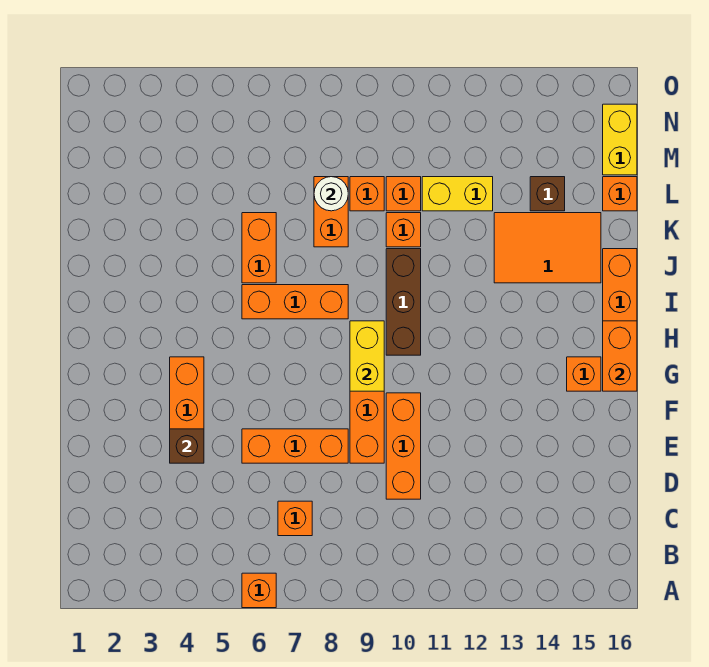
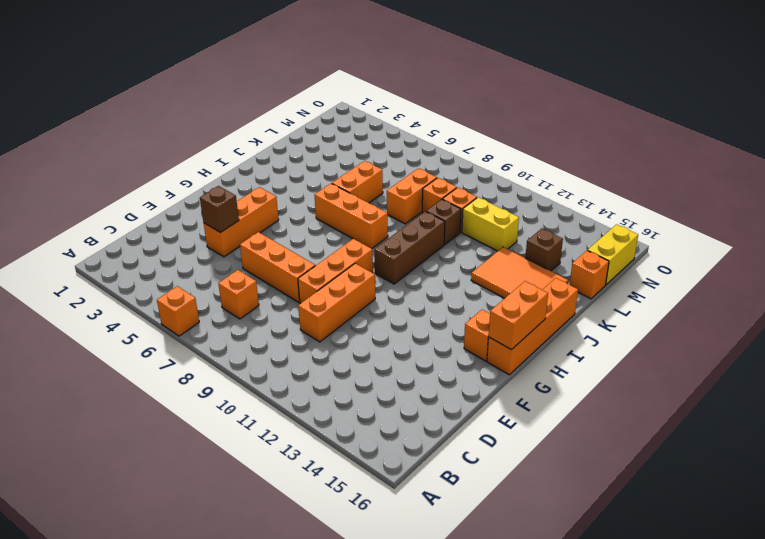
yellow 1x2 brick [350,321,384,391] -> none
orange 1x1 brick [386,213,421,247] -> brown 1x1 brick [426,199,461,245]
white 1x1 round brick [314,177,348,211] -> none

